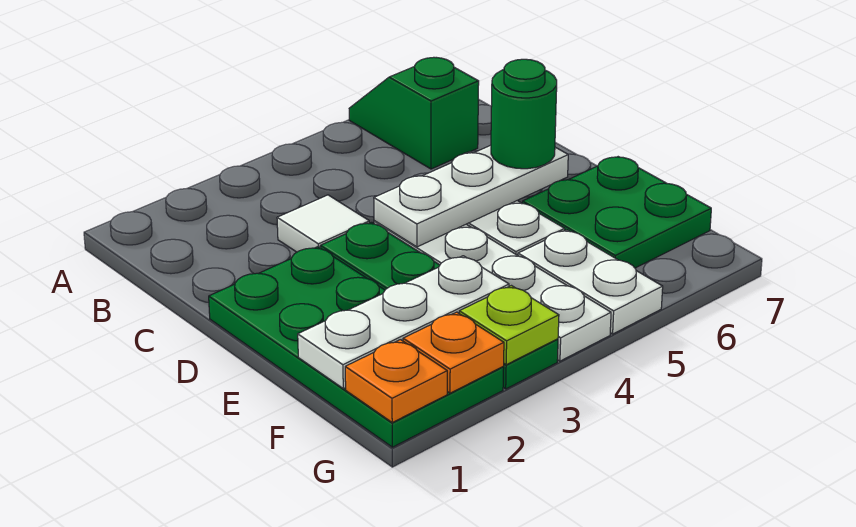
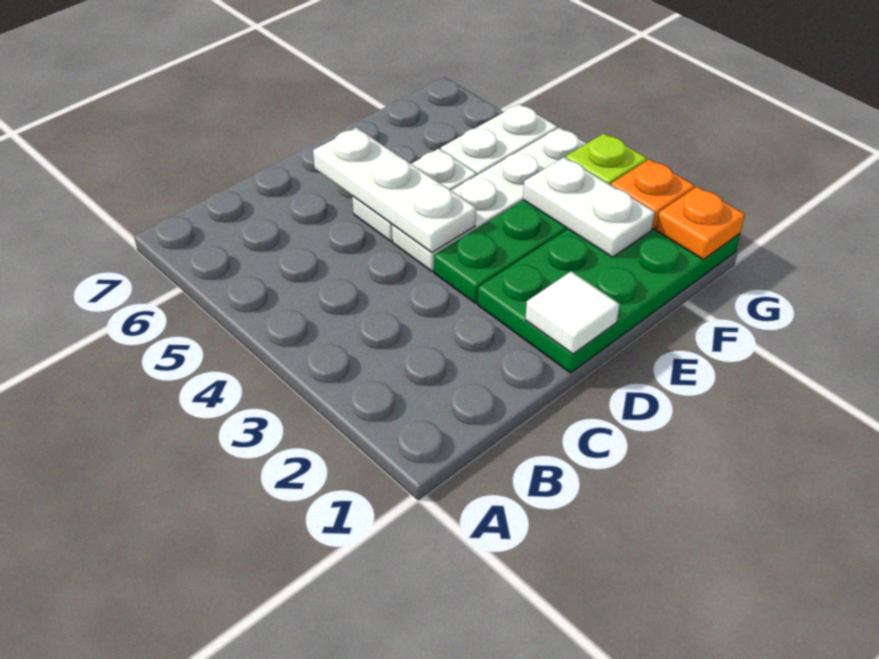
green 1x2 slope [349,57,479,169] -> none
white 1x1 tile [277,195,369,252] -> white 1x1 tile moved to [525,271,619,354]
green 1x1 round brick [491,59,557,169] -> none
green 2x2 plate [522,157,711,268] -> none
white 1x3 plate [298,256,509,389] -> white 1x2 plate [523,157,655,257]

